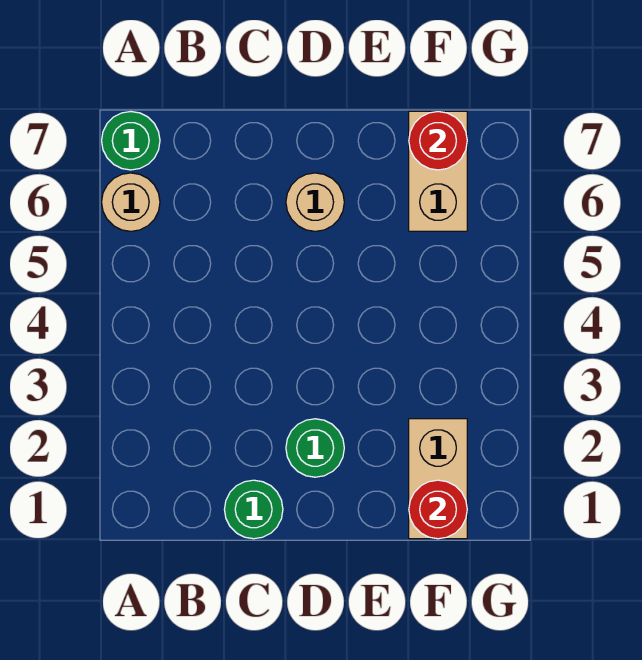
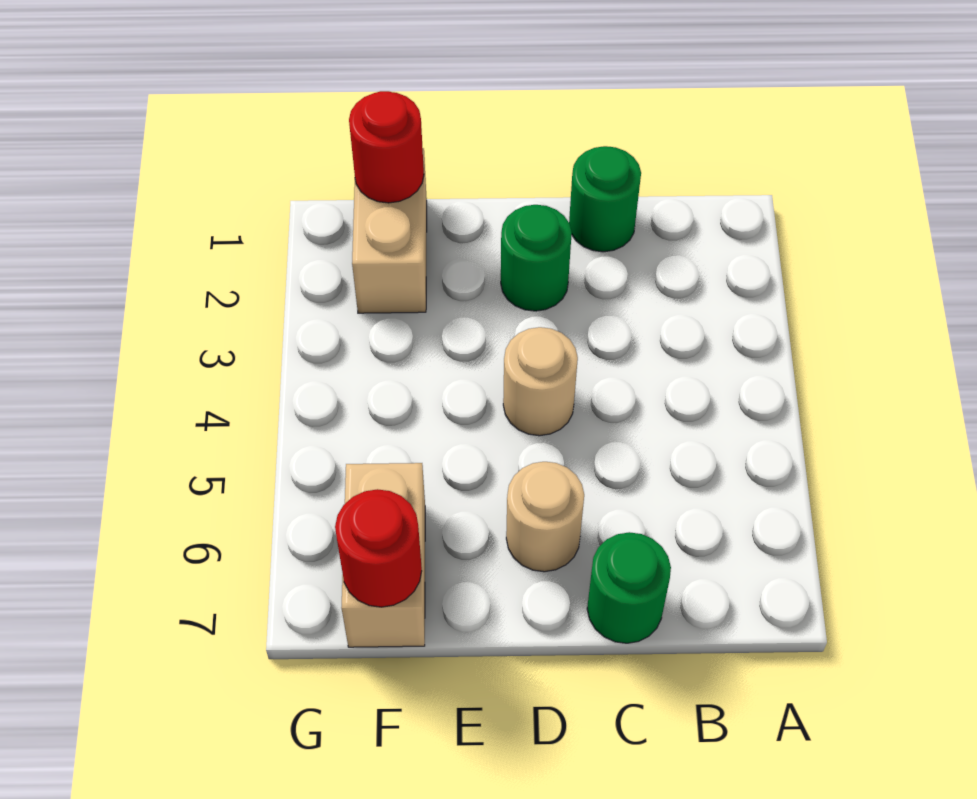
tan 1x1 round brick [102,173,160,231] -> tan 1x1 round brick moved to [503,327,578,436]
green 1x1 round brick [102,112,160,170] -> green 1x1 round brick moved to [587,532,671,643]

